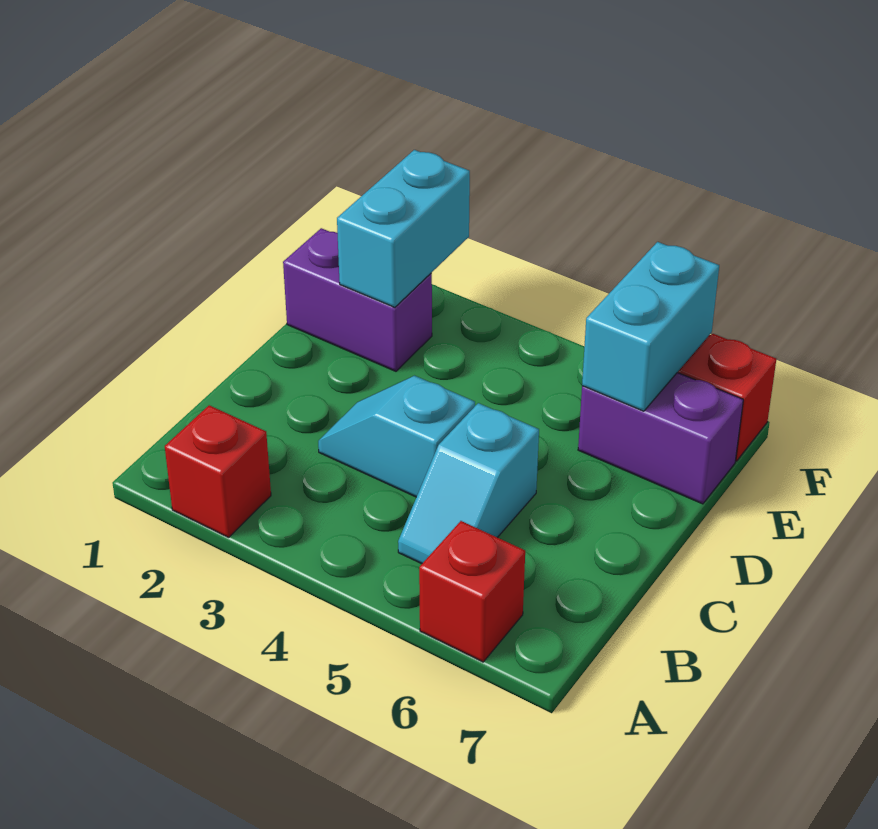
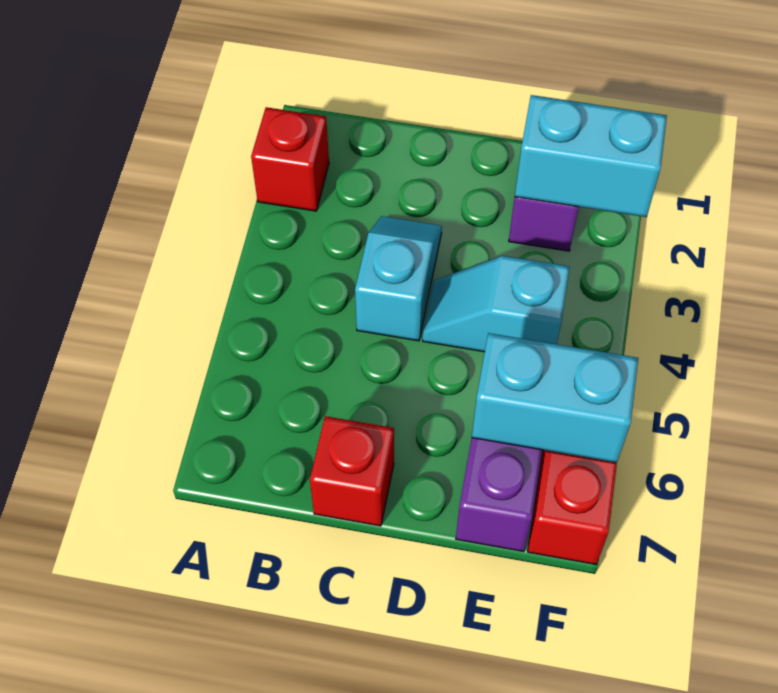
red 1x1 brick [419,521,525,662] -> red 1x1 brick moved to [310,416,394,526]
cyan 1x2 slope [398,403,539,564] -> cyan 1x2 slope moved to [423,256,570,352]

